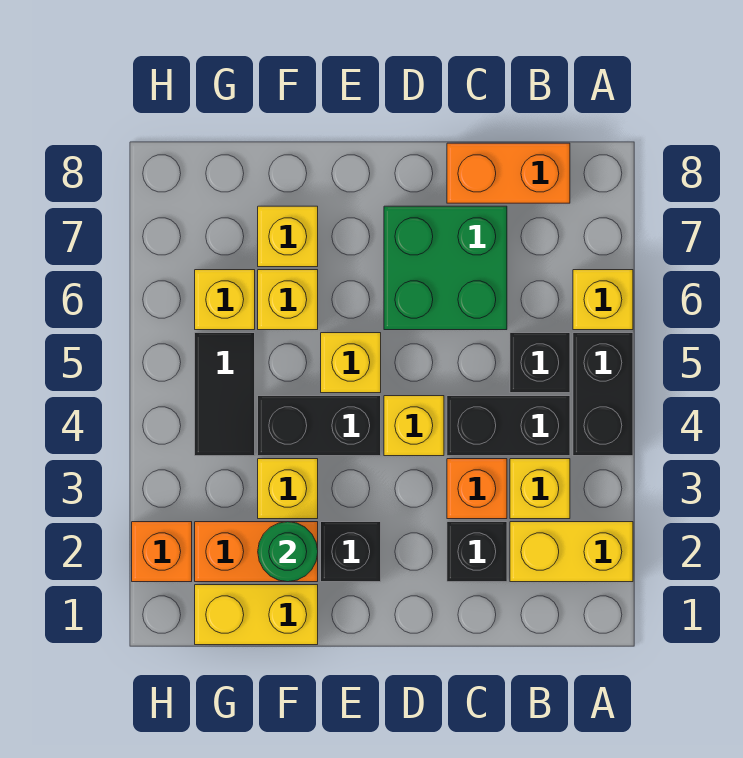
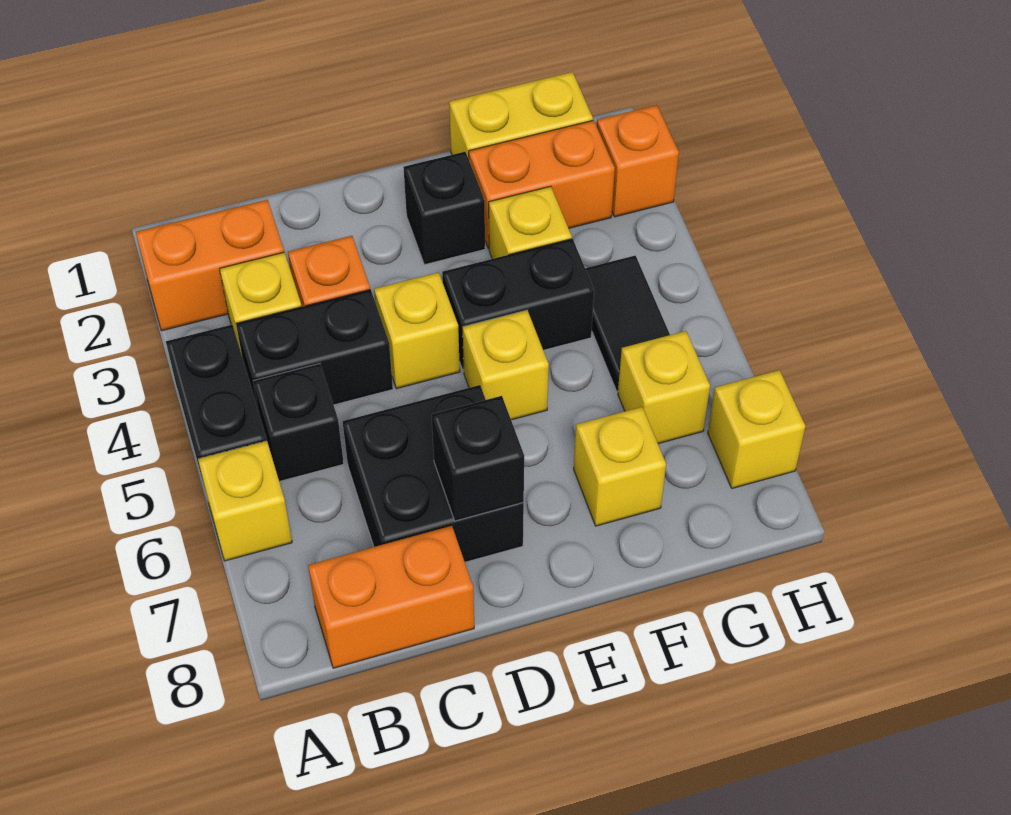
yellow 1x2 brick [510,522,633,582] -> orange 1x2 brick [136,200,284,331]
black 1x1 brick [447,522,507,582] -> black 1x1 brick moved to [432,396,524,521]
green 2x2 brick [384,206,507,330] -> black 2x2 brick [342,385,524,562]
green 1x1 round brick [258,522,318,582] -> none
yellow 1x1 brick [258,270,318,330] -> yellow 1x1 brick moved to [708,370,805,488]

